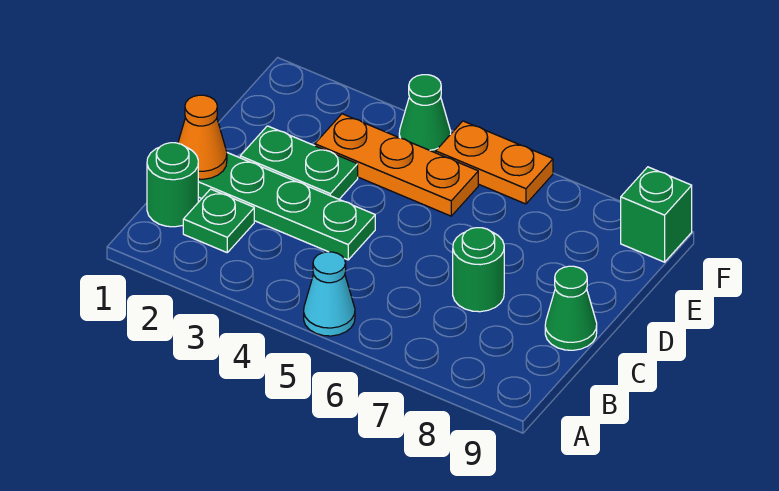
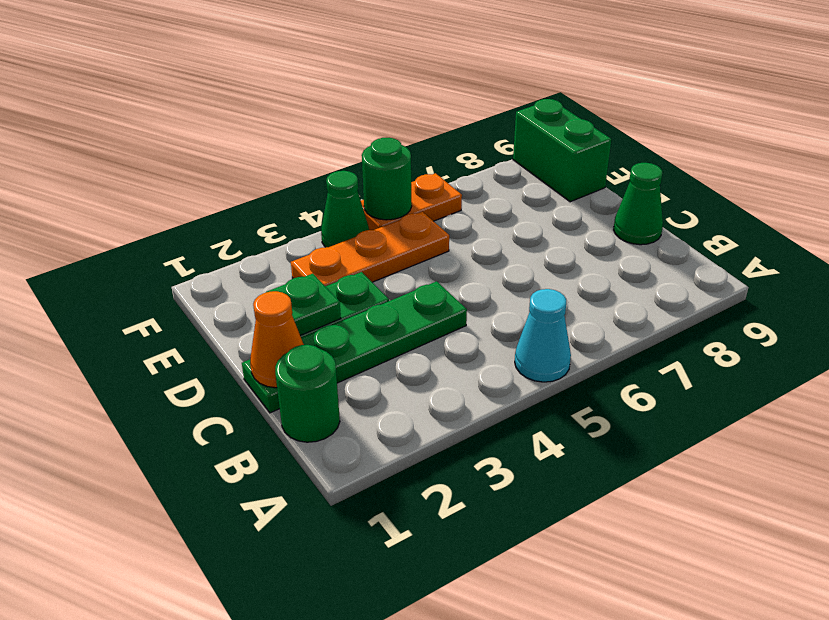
green 1x1 plate [183,189,254,252] -> green 1x1 plate moved to [265,274,341,336]
green 1x1 round brick [453,228,504,312] -> green 1x1 round brick moved to [362,138,412,220]
green 1x1 brick [621,167,692,262] -> green 1x2 brick [513,99,611,202]

